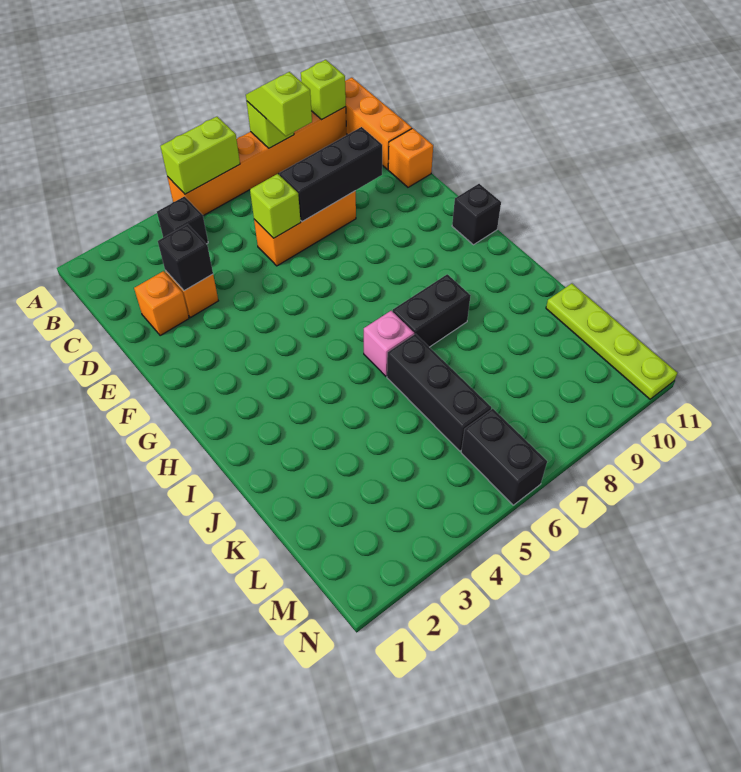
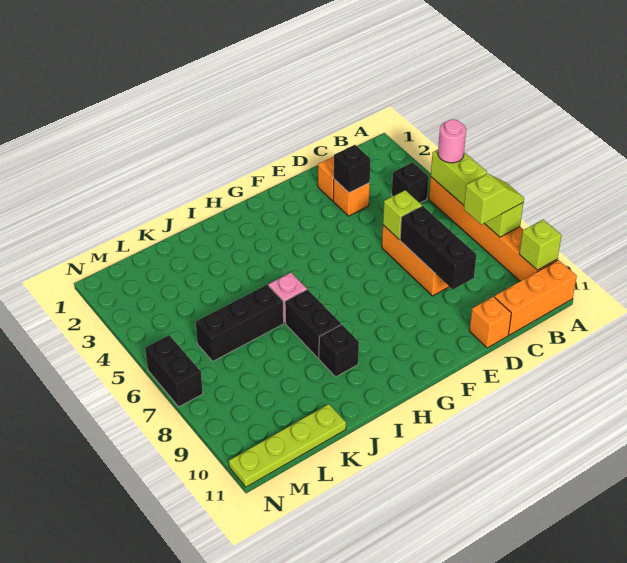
none -> pink 1x1 round brick [438,120,466,163]
black 1x1 brick [452,184,501,245] -> black 1x1 brick moved to [319,325,359,377]
black 1x2 brick [461,409,547,505] -> black 1x2 brick turned to [145,335,203,407]

